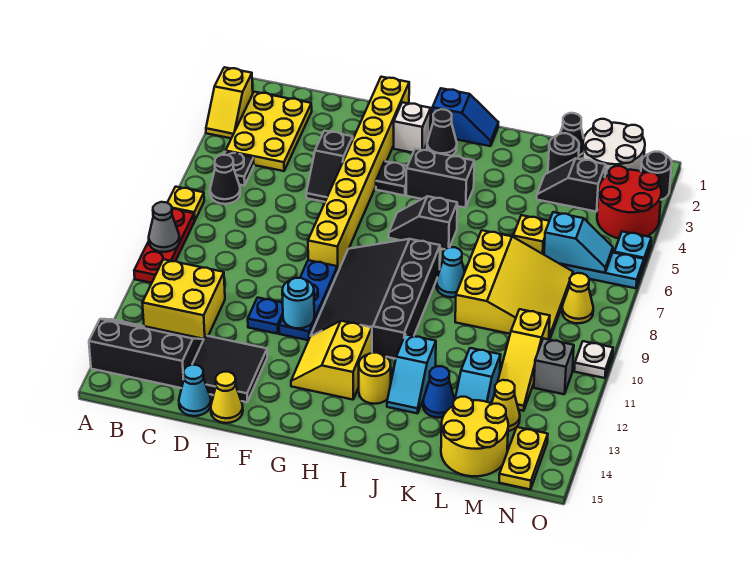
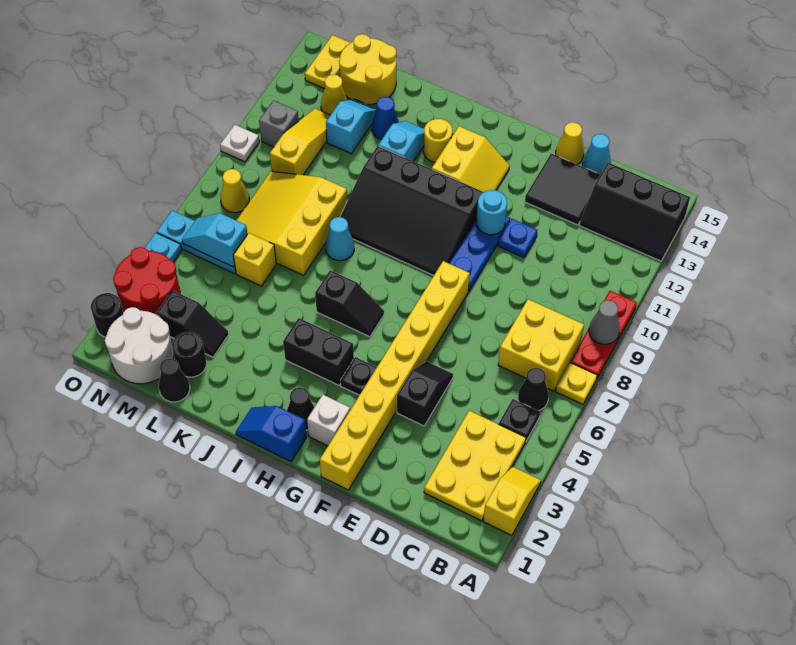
yellow 2x2 brick [142,259,225,339] -> yellow 2x2 brick moved to [498,299,584,391]
black 3x4 slope [311,239,440,359] -> black 3x4 slope turned to [340,146,483,275]

